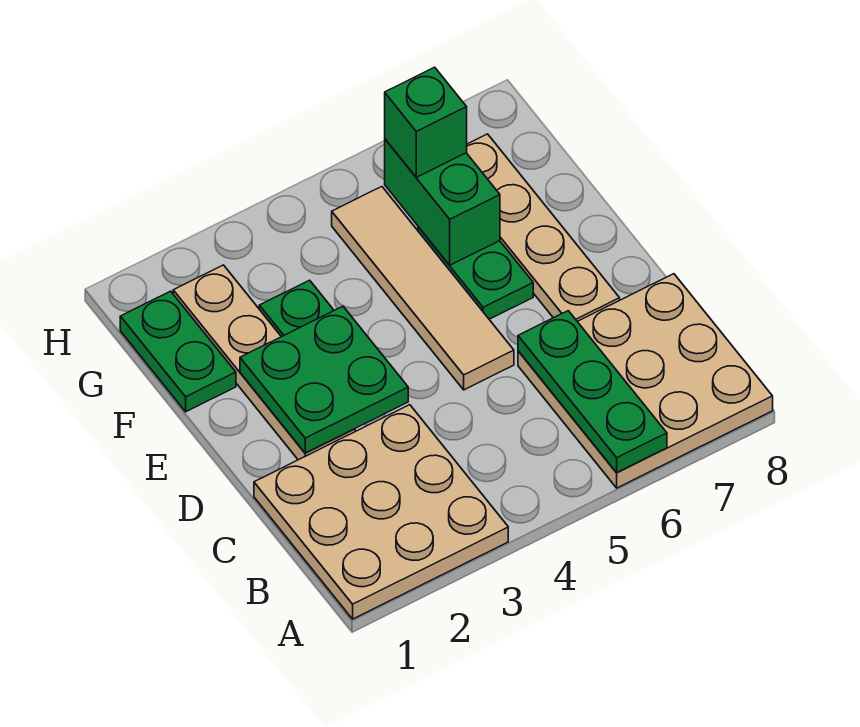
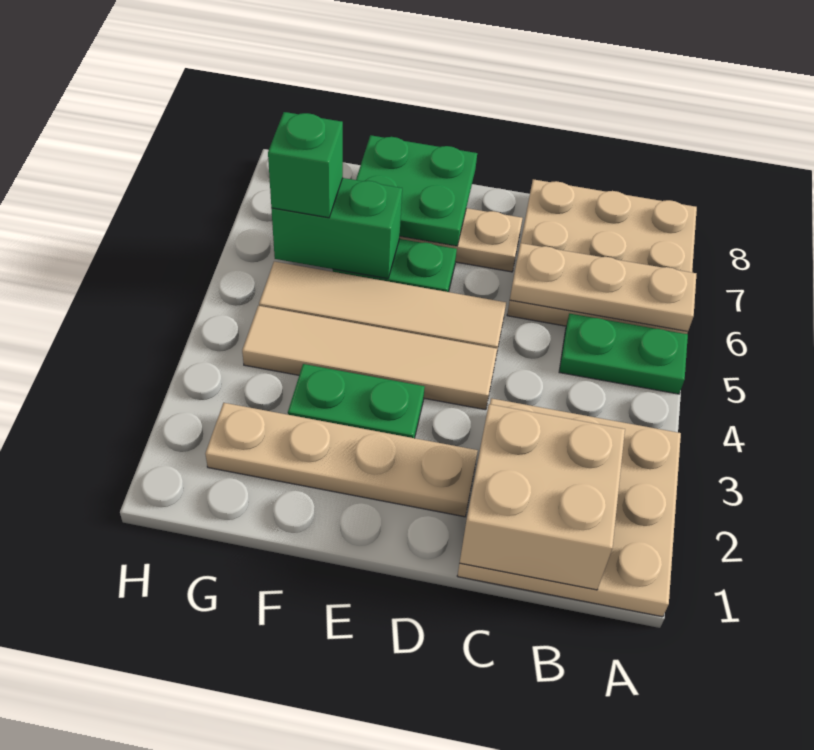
green 1x3 plate [518,311,667,473] -> tan 1x3 plate [510,243,696,331]
none -> tan 2x2 brick [460,404,625,590]
green 2x2 plate [240,306,408,453] -> green 2x2 plate moved to [356,135,477,246]
none -> tan 1x4 tile [242,306,497,410]
green 1x2 plate [120,291,236,412] -> green 1x2 plate moved to [559,313,688,394]

